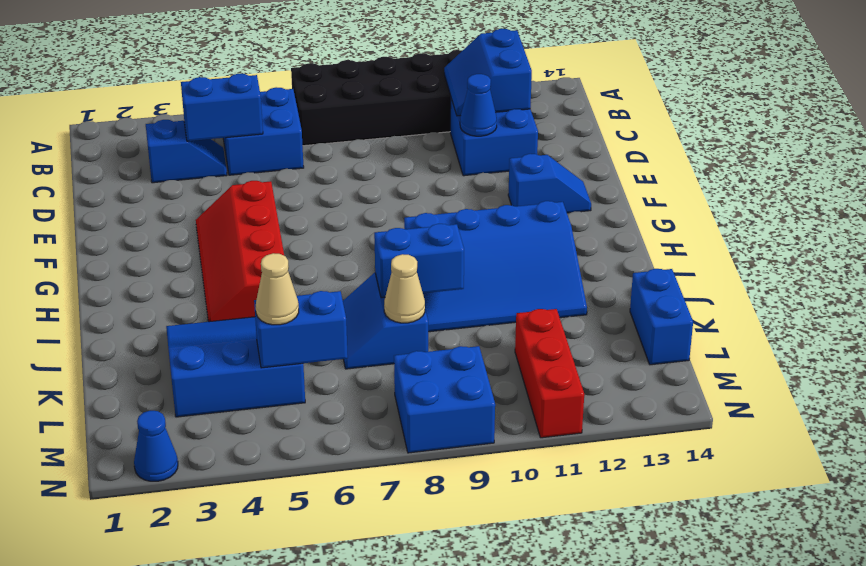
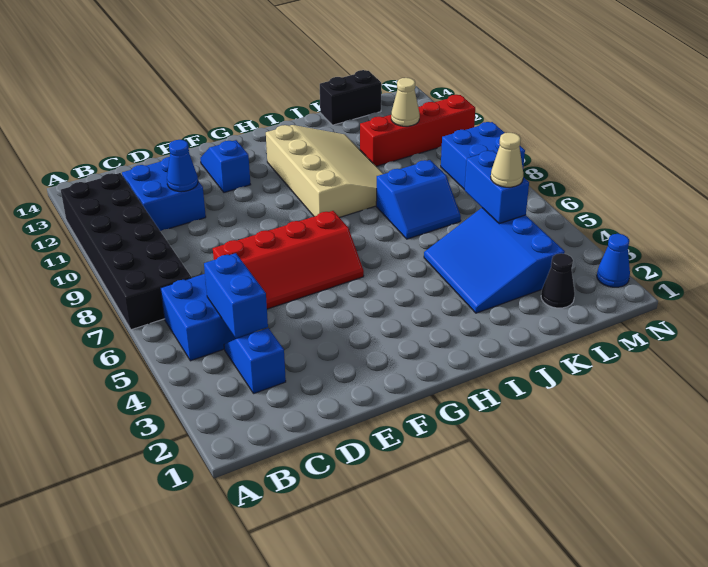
blue 2x2 slope [444,29,532,116] -> none
red 2x4 slope [196,181,284,322] -> red 2x4 slope moved to [213,211,364,309]
blue 3x4 slope [404,201,587,332] -> tan 3x4 slope [266,125,383,218]
blue 1x2 brick [374,224,464,298] -> none
tan 1x1 cone [384,254,425,323] -> tan 1x1 cone moved to [391,78,420,126]
blue 1x2 brick [630,269,693,365] -> black 1x2 brick [320,70,381,125]
none -> black 1x1 cone [541,253,575,308]
red 1x3 brick [515,309,584,438] -> red 1x4 brick [360,95,475,166]

